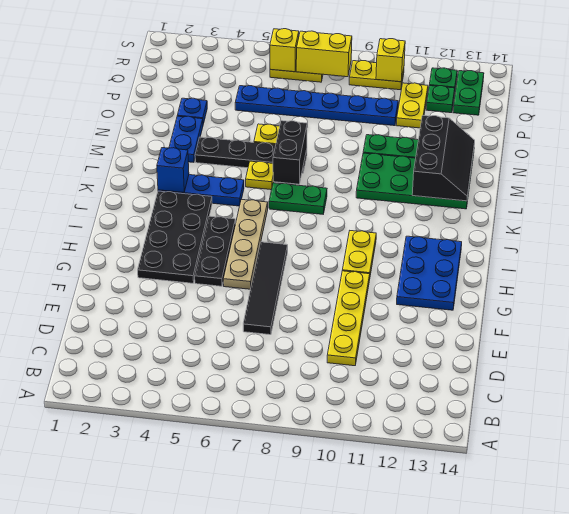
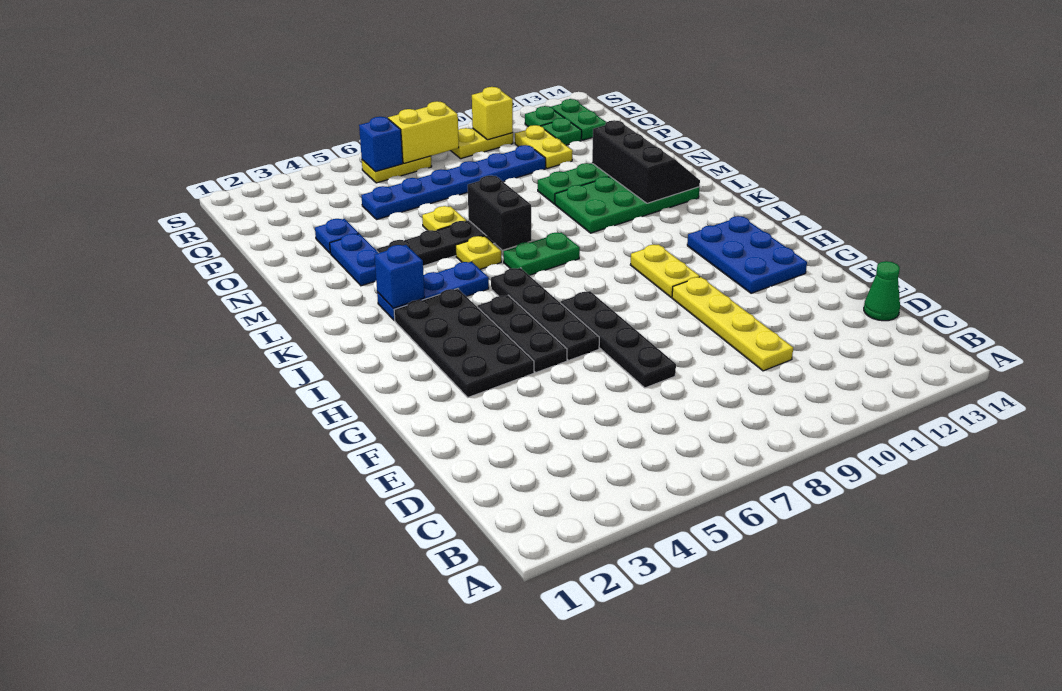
none -> green 1x1 cone [864,261,900,321]
black 1x4 tile [243,242,288,335] -> black 1x4 plate [561,291,676,388]
tan 1x4 plate [223,199,268,289] -> black 1x4 plate [491,268,599,361]
yellow 1x1 brick [270,29,299,72] -> blue 1x1 brick [359,117,403,172]

